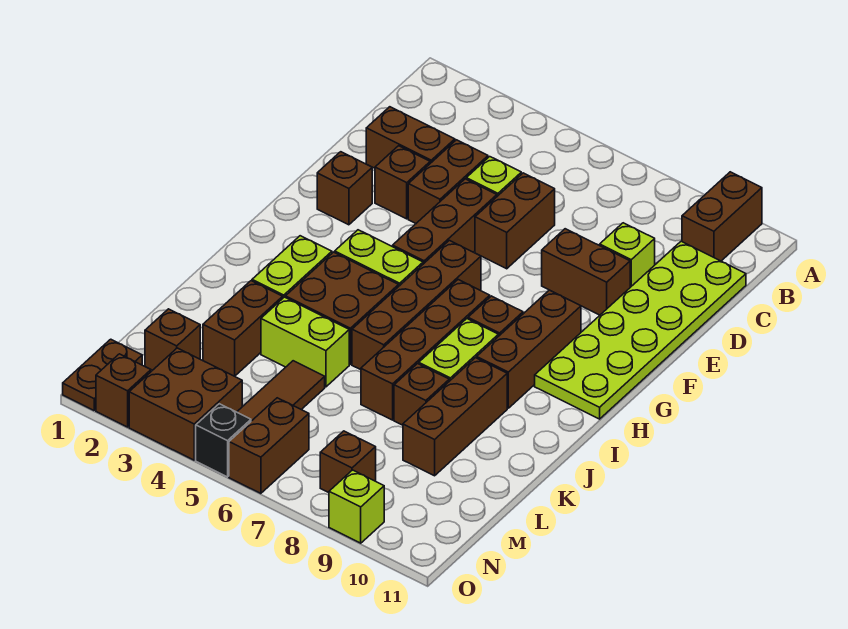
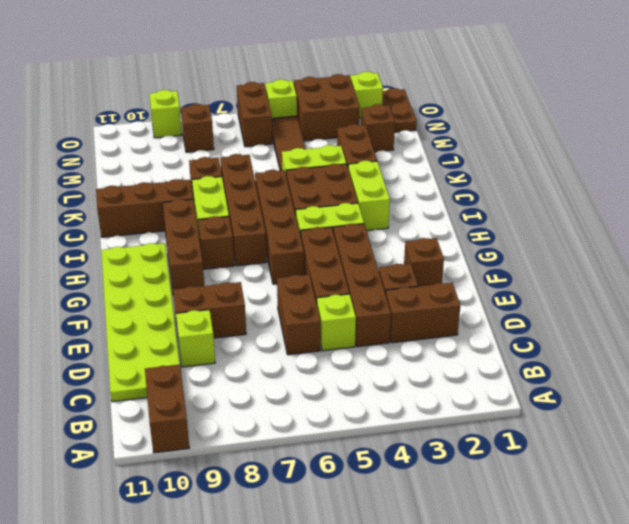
brown 1x2 brick [408,140,488,223] -> brown 1x4 brick [333,224,391,347]
brown 1x3 brick [403,358,507,476] -> brown 1x3 brick turned to [96,179,193,237]
brown 1x1 brick [96,354,151,427] -> lime 1x1 brick [351,72,383,118]
black 1x1 brick [196,404,251,477] -> lime 1x1 brick [265,79,297,118]

